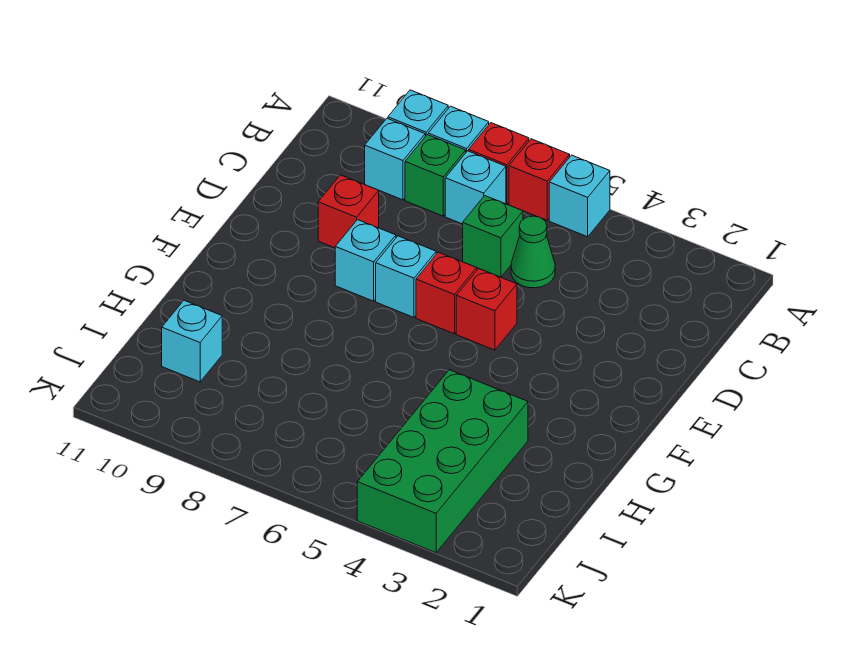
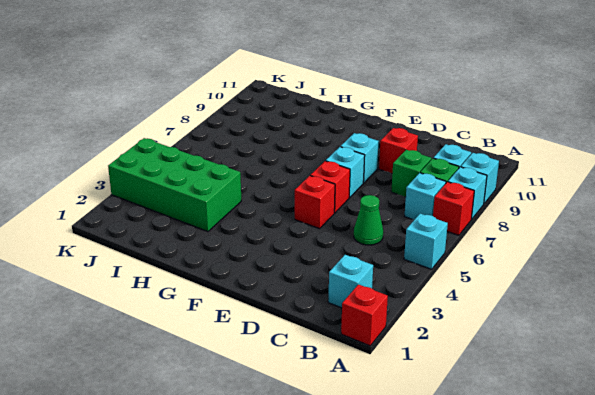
red 1x1 brick [509,139,570,220] -> red 1x1 brick moved to [341,285,388,346]
green 1x1 brick [463,196,523,277] -> green 1x1 brick moved to [391,150,432,197]
cyan 1x1 brick [162,300,222,382] -> cyan 1x1 brick moved to [328,255,373,308]

